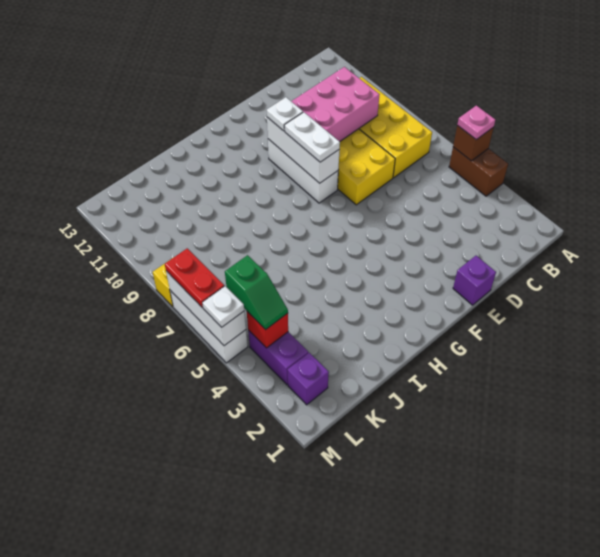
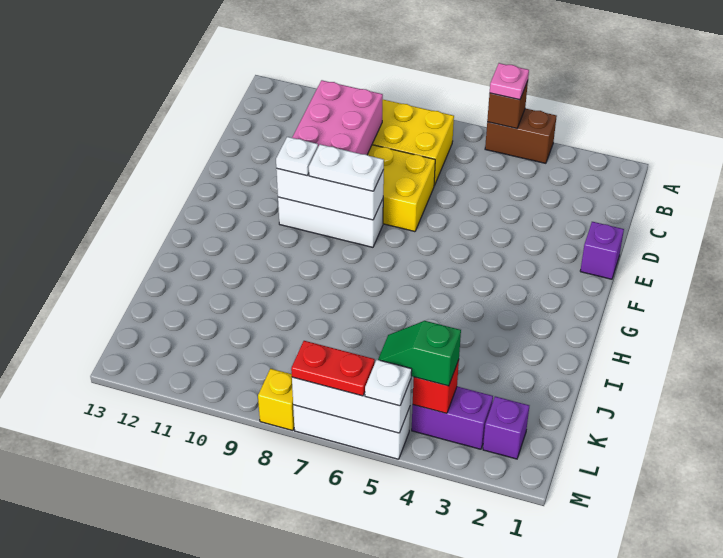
green 1x2 slope [225,255,288,330] -> green 1x2 slope turned to [378,321,461,386]

